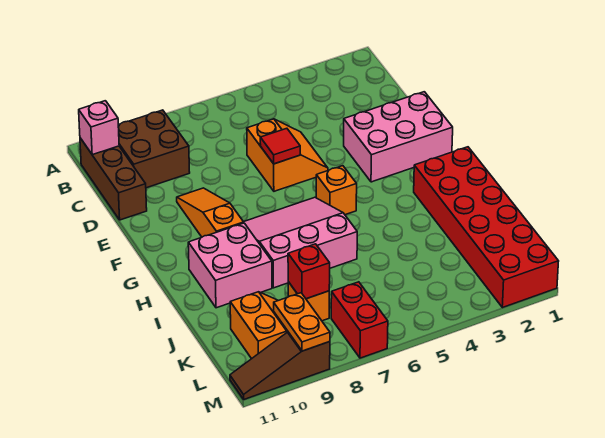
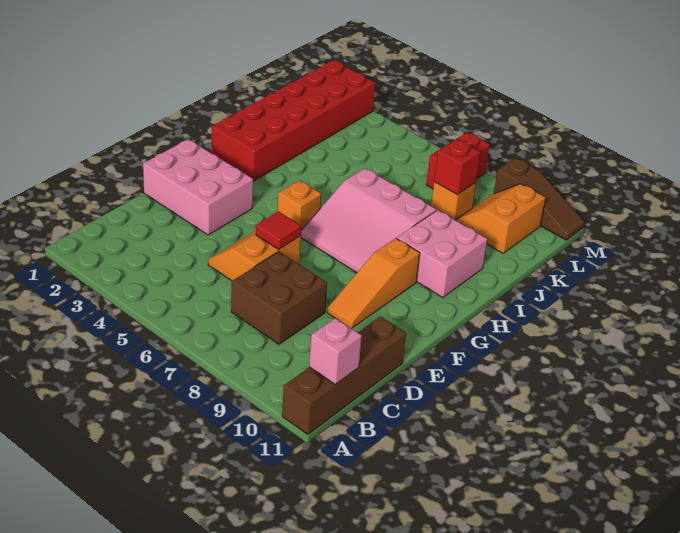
brown 2x2 brick [118,110,190,188] -> brown 2x2 brick moved to [231,252,327,344]
brown 1x3 brick [80,138,147,220] -> brown 1x4 brick [282,317,406,434]
orange 1x2 plate [274,293,330,351] -> none

